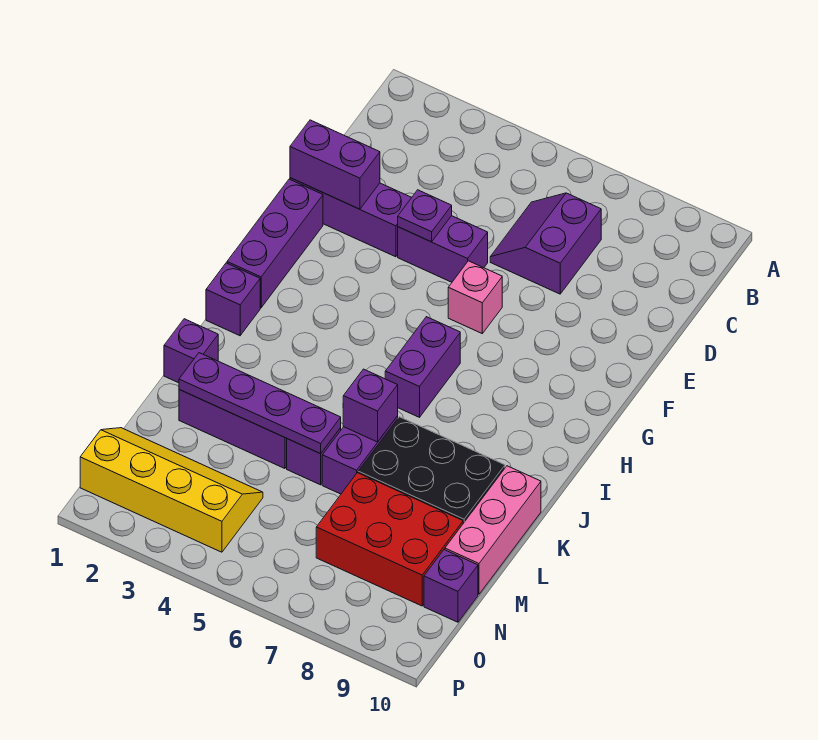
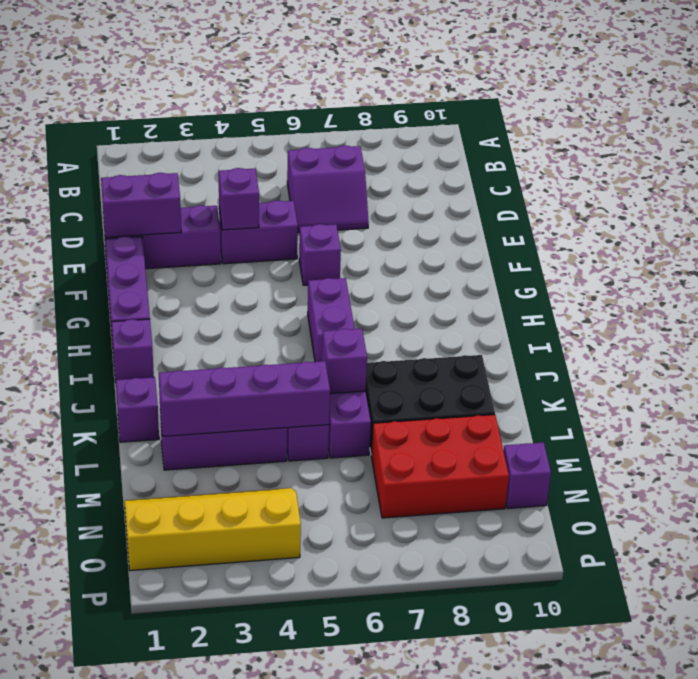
purple 2x2 slope [490,193,601,294] -> purple 2x2 slope turned to [287,145,369,233]
purple 1x1 plate [398,190,452,242] -> purple 1x1 brick [219,168,259,230]
pink 1x1 brick [448,261,502,333] -> purple 1x1 brick [299,224,341,285]
pink 1x3 brick [445,466,541,594] -> none
purple 1x4 plate [179,353,341,454] -> purple 1x4 brick [159,361,330,436]

